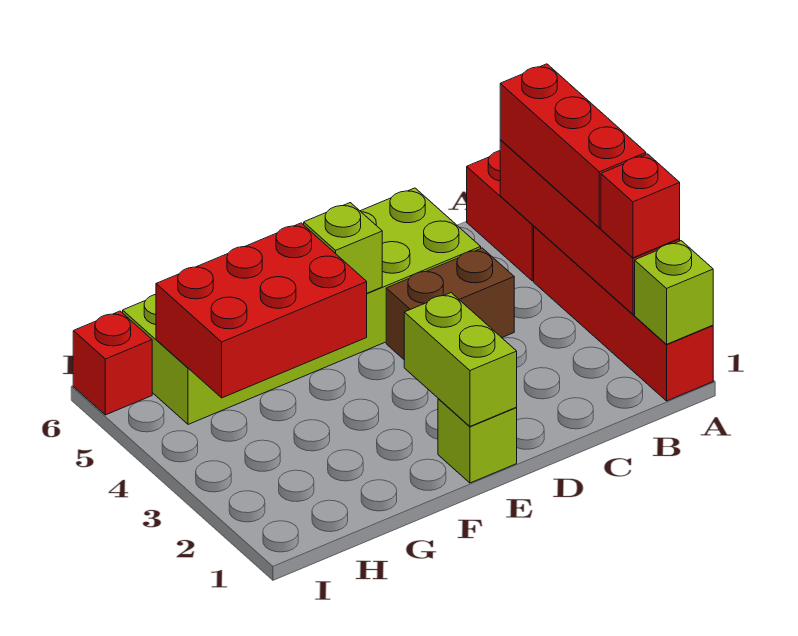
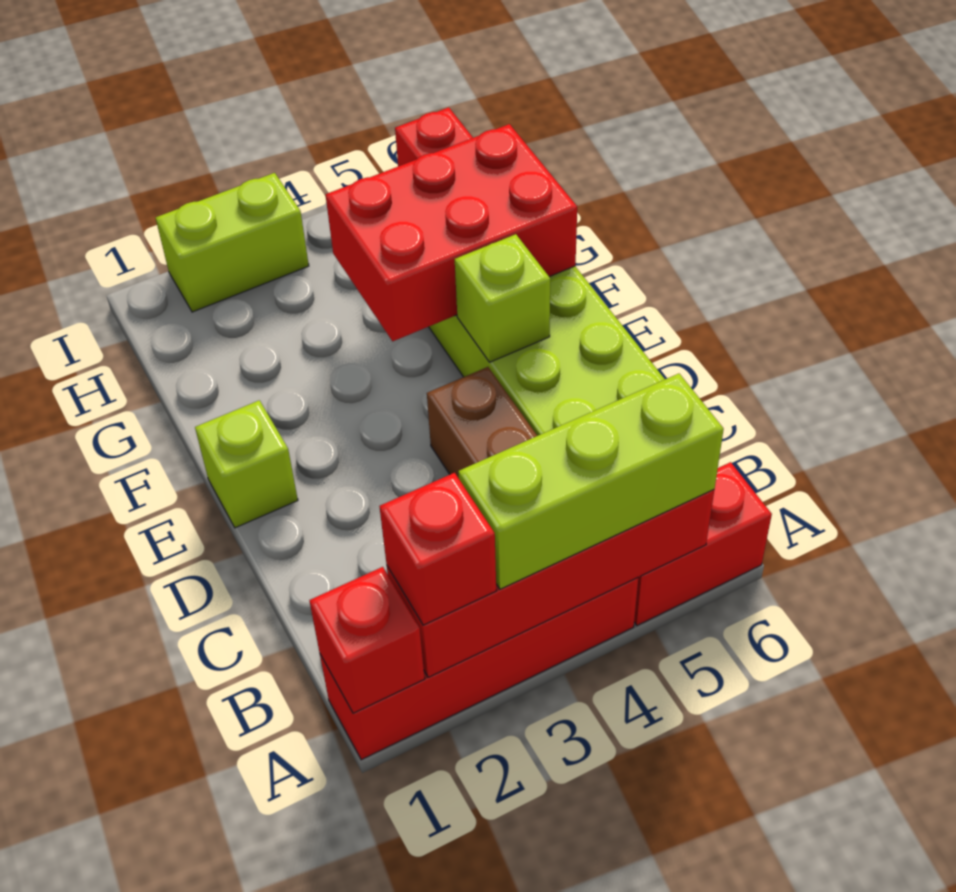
lime 1x1 brick [635,241,713,344] -> red 1x1 brick [309,567,425,713]
red 1x3 brick [500,64,646,228] -> lime 1x3 brick [458,374,724,589]
lime 1x2 brick [404,293,517,426] -> lime 1x2 brick moved to [156,173,309,312]
red 2x3 brick [156,223,367,398] -> red 2x3 brick turned to [325,124,577,341]

